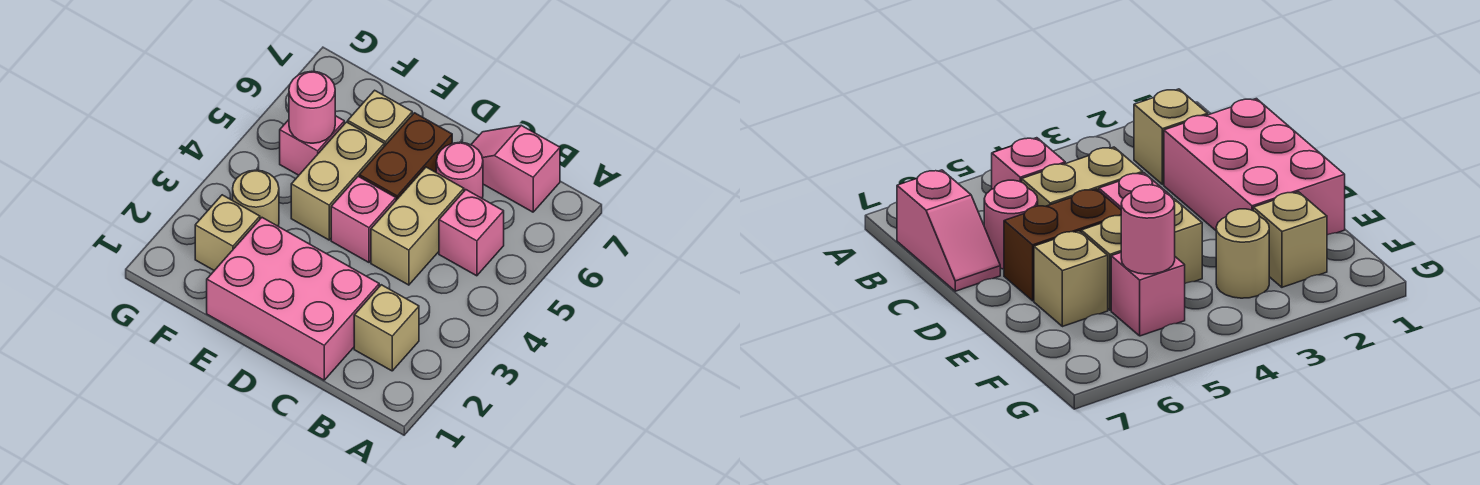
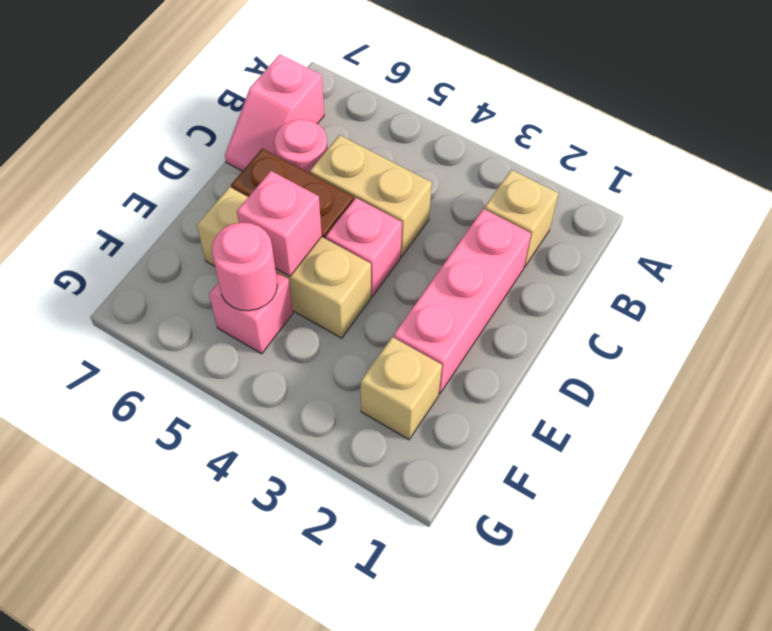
pink 1x1 brick [439,190,504,276] -> pink 1x1 brick moved to [237,171,322,276]
pink 2x3 brick [207,218,379,380] -> pink 1x3 brick [394,209,531,394]
tan 1x1 round brick [233,170,279,226] -> none

